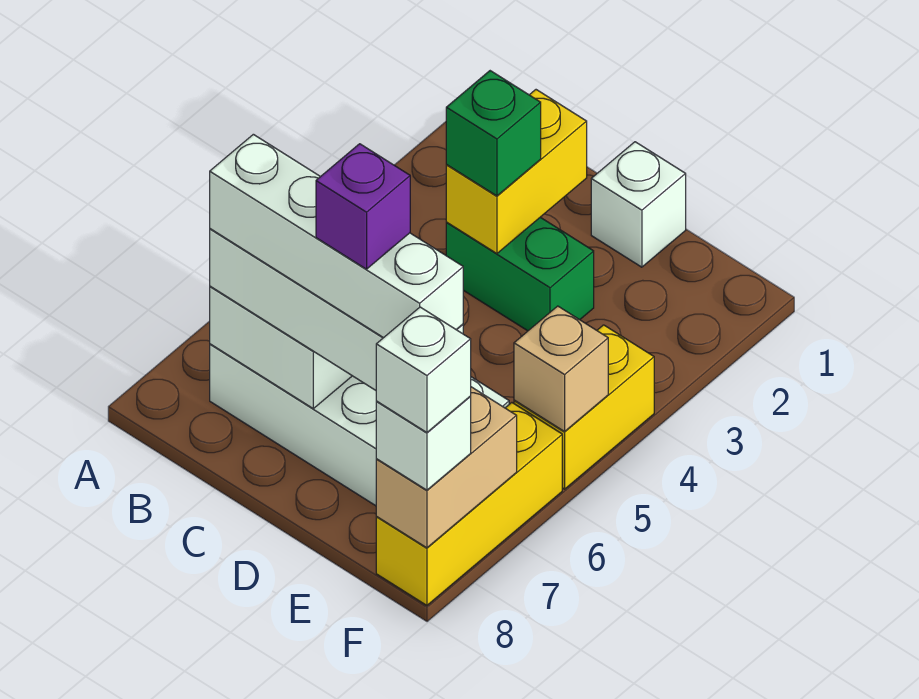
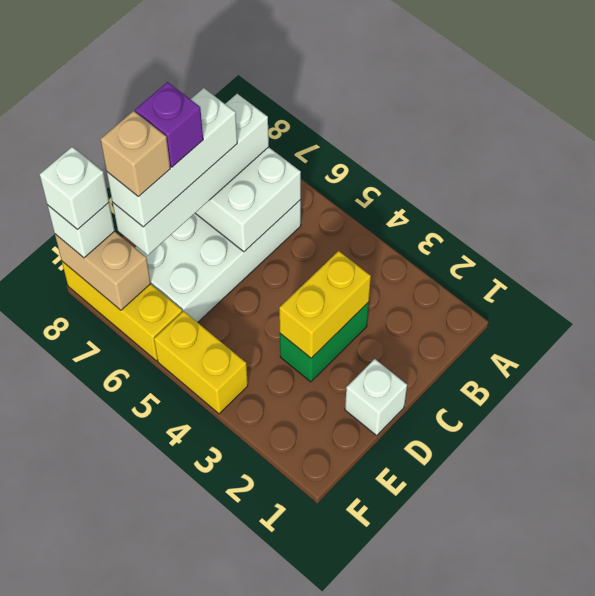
white 1x4 brick [210,134,463,338] -> white 1x3 brick [107,88,237,227]
yellow 1x2 brick [446,90,587,254] -> yellow 1x2 brick turned to [279,251,371,358]
green 1x1 brick [446,71,541,196] -> none
tan 1x1 brick [514,306,608,432] -> tan 1x1 brick moved to [101,111,170,197]

